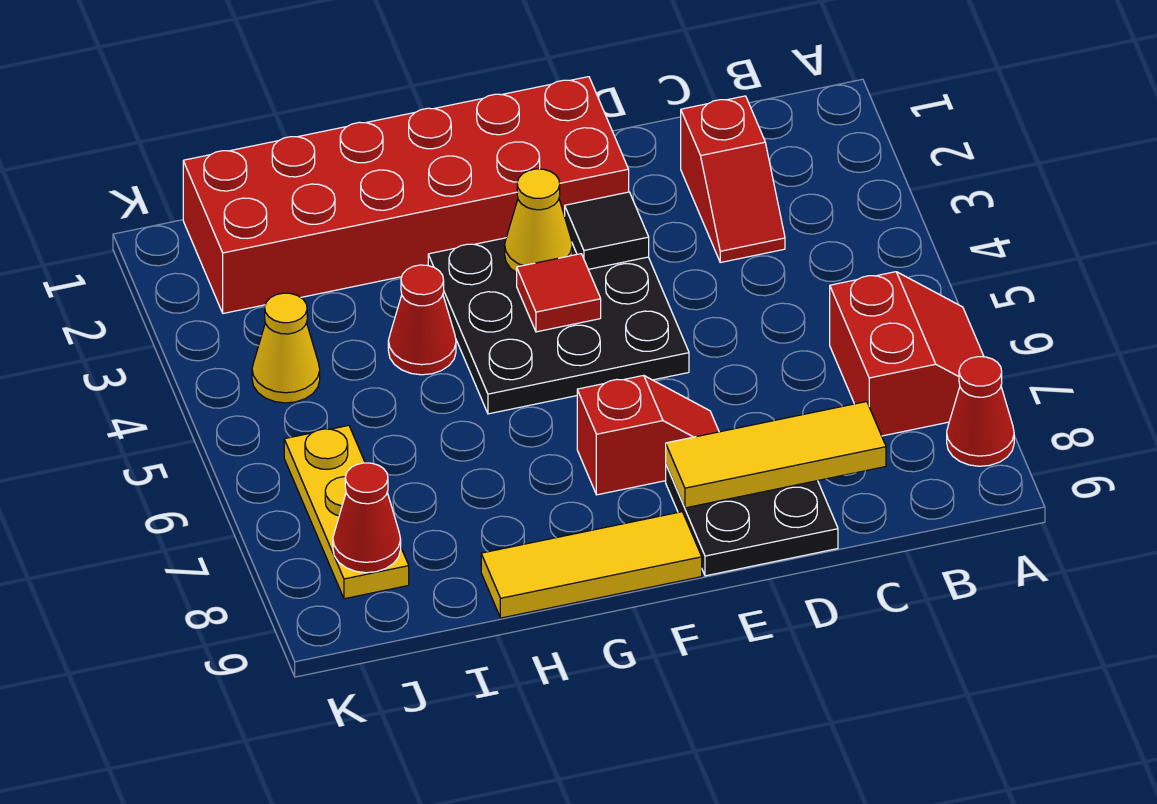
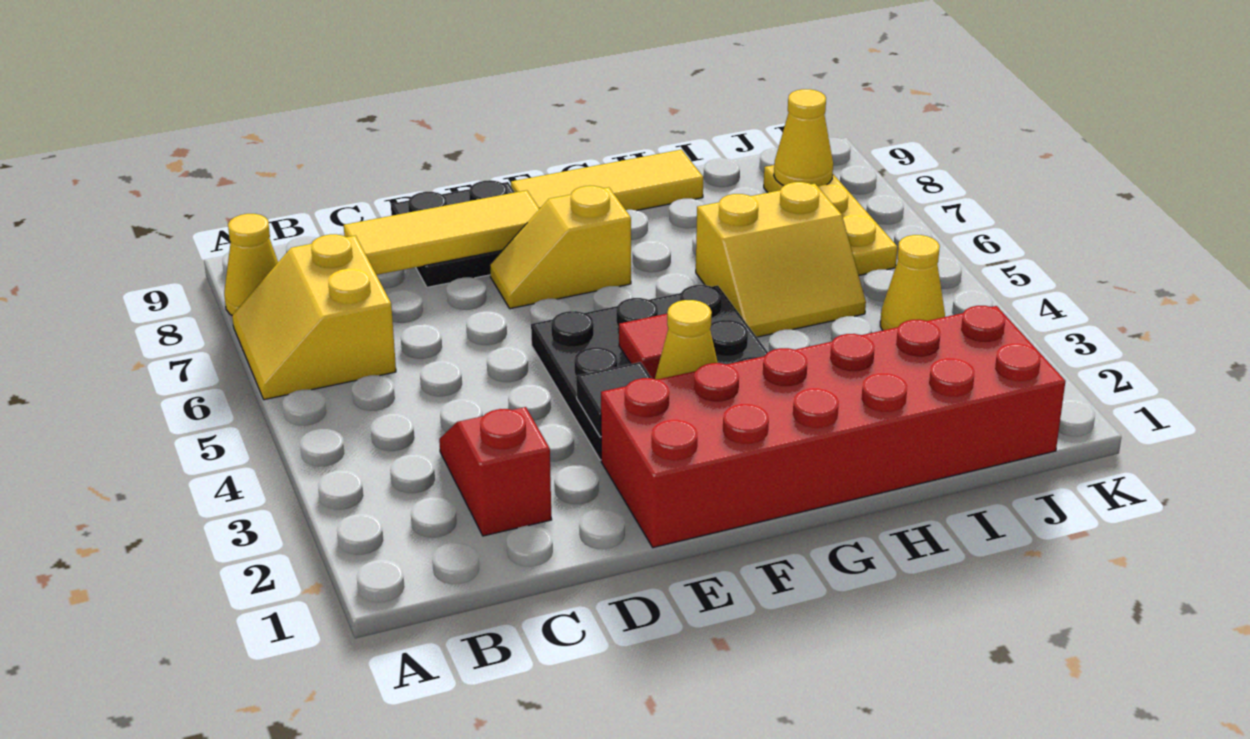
red 2x2 slope [830,272,984,436] -> yellow 2x2 slope [232,234,396,400]
red 1x1 cone [947,357,1014,466] -> yellow 1x1 cone [224,214,278,315]
red 1x2 slope [577,375,719,495] -> yellow 1x2 slope [490,186,631,309]
red 1x1 cone [388,265,456,375] -> none
none -> yellow 2x2 slope [696,182,866,337]
red 1x1 cone [333,463,401,573] -> yellow 1x1 cone [774,89,833,186]

